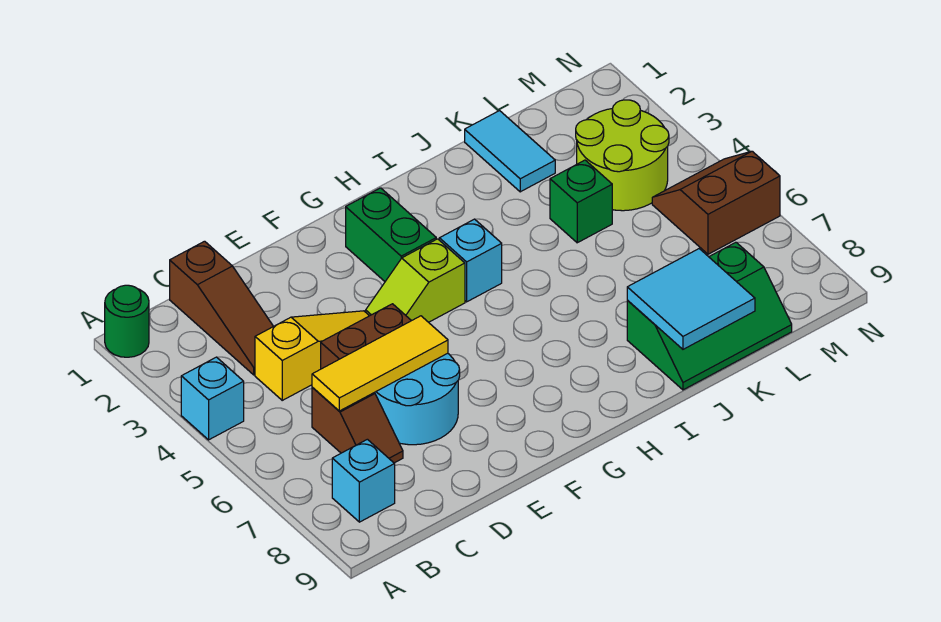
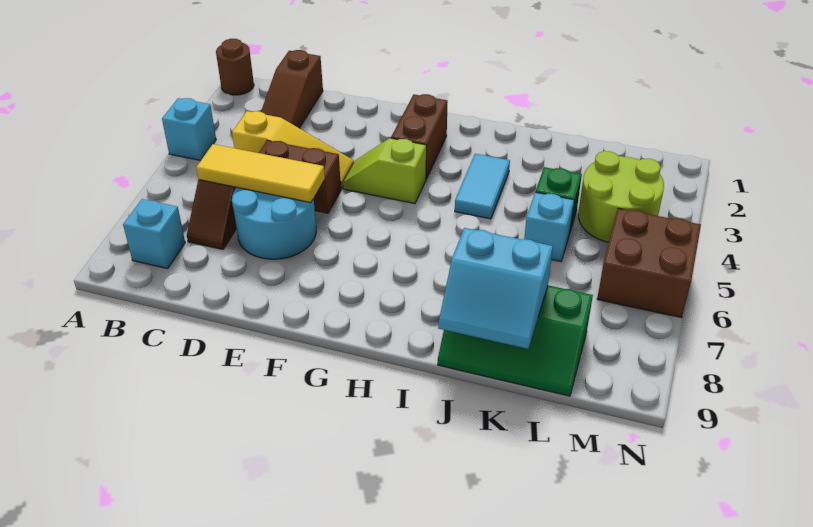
green 1x1 round brick [105,285,149,357] -> brown 1x1 round brick [216,39,254,95]
green 1x2 brick [346,188,436,281] -> brown 1x2 brick [391,94,448,179]
cyan 1x1 brick [439,219,502,302] -> cyan 1x1 brick moved to [524,192,574,262]
cyan 2x2 tile [627,249,755,349] -> cyan 2x2 slope [438,228,553,349]
cyan 1x2 tile [465,111,555,192] -> cyan 1x2 tile moved to [455,154,510,219]
brown 2x2 slope [652,151,780,254] -> brown 2x2 brick [597,208,701,318]

